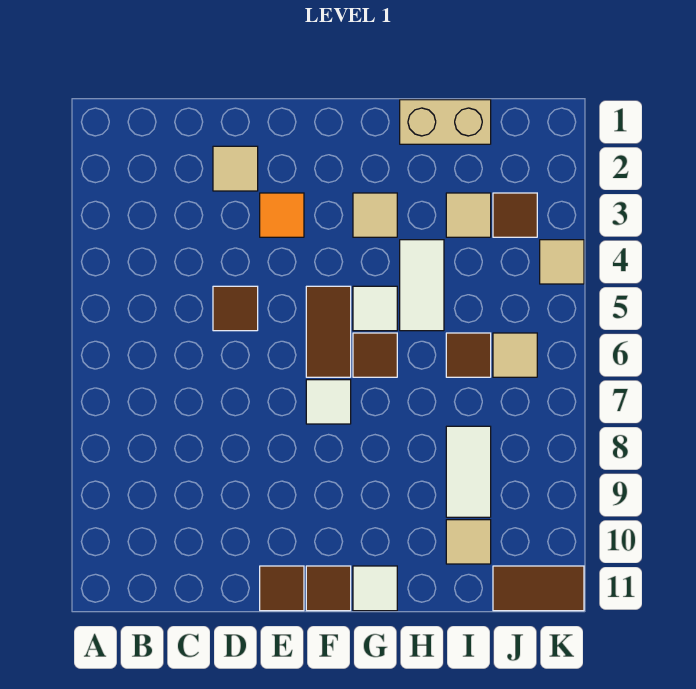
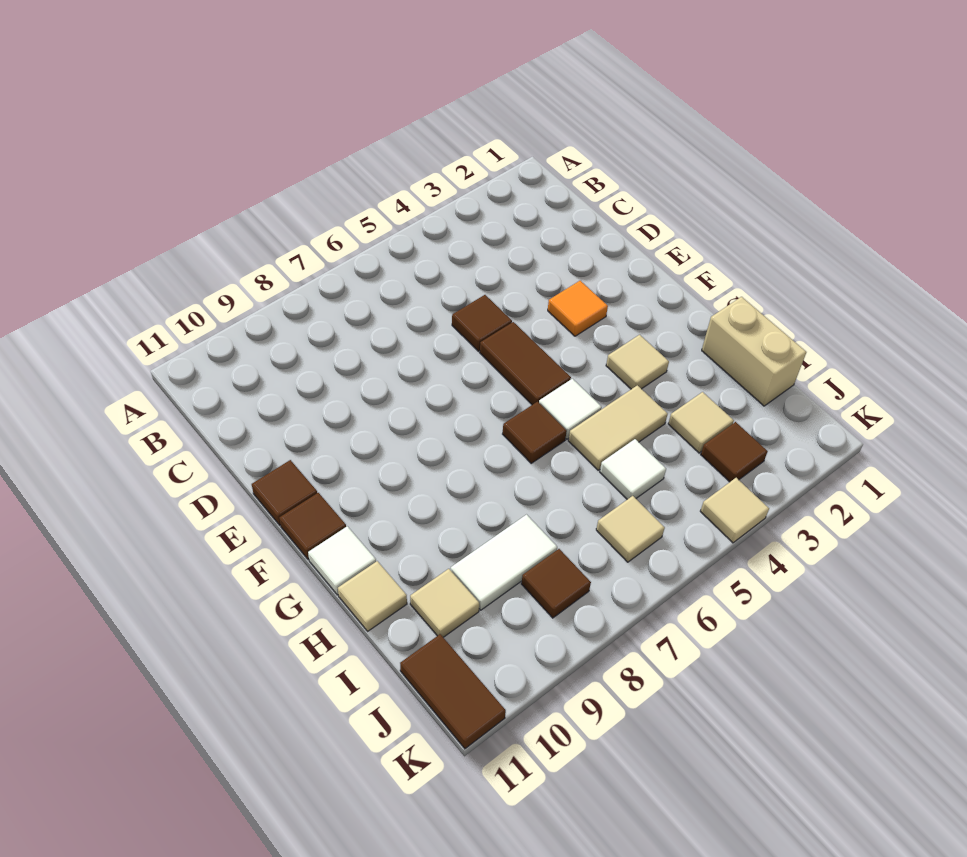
tan 1x1 tile [213,146,258,191] -> tan 1x1 tile moved to [338,561,407,631]
brown 1x2 tile [306,286,351,377] -> brown 1x2 tile turned to [480,322,571,405]
white 1x1 tile [306,380,351,424] -> white 1x1 tile moved to [600,439,666,499]
white 1x2 tile [400,240,444,331] -> tan 1x2 tile [568,385,668,470]
brown 1x1 tile [446,333,491,377] -> brown 1x1 tile moved to [521,549,591,618]

